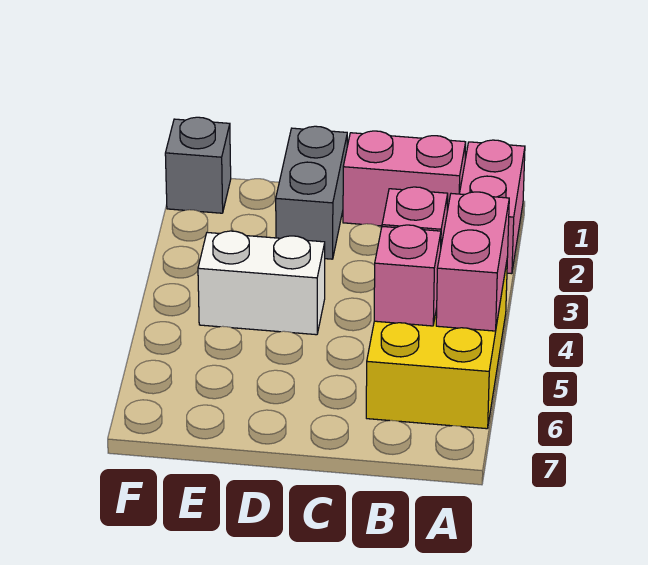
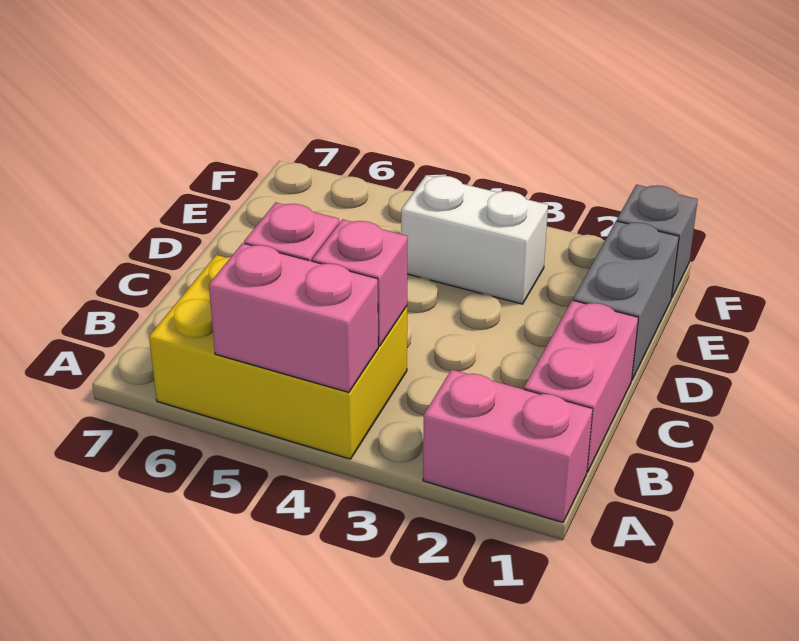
grey 1x2 brick [276,126,347,259] -> grey 1x2 brick turned to [573,221,679,379]
white 1x2 brick [198,231,325,335] -> white 1x2 brick turned to [401,175,548,304]

